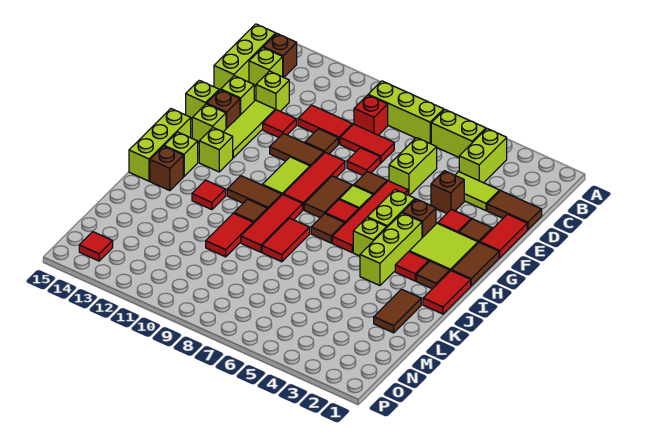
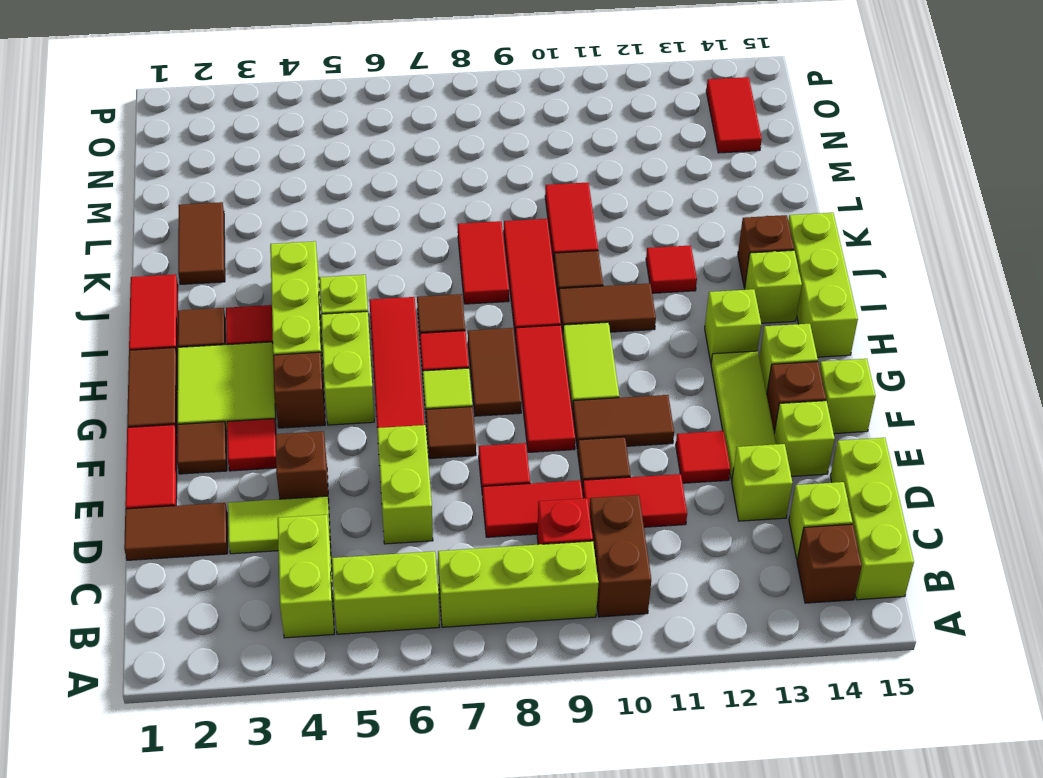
none -> brown 1x2 brick [589,495,651,617]
red 1x1 tile [79,232,113,261] -> red 1x2 tile [706,77,762,153]

